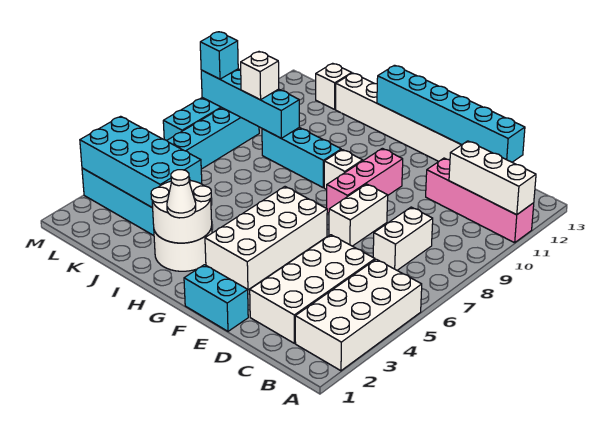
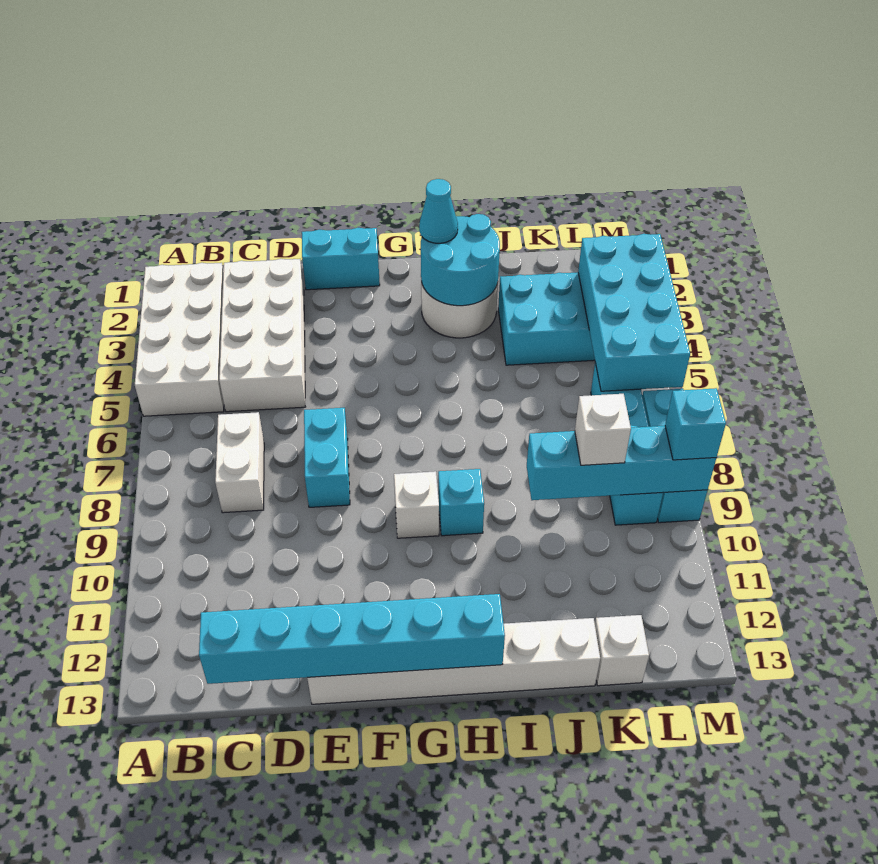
pink 1x4 brick [426,158,534,243] -> none
white 1x3 brick [449,141,536,215] -> none
white 1x2 brick [329,184,388,246] -> cyan 1x2 brick [304,408,350,507]
white 2x4 brick [205,187,327,290] -> none
pink 1x3 brick [327,148,403,213] -> none
white 2x2 round brick [151,178,212,243] -> cyan 2x2 round brick [421,214,500,306]
white 1x1 cone [167,170,196,218] -> cyan 1x1 cone [419,179,458,243]
cyan 1x3 brick [262,128,341,187] -> cyan 1x1 brick [438,469,484,536]
cyan 2x4 brick [80,116,202,208] -> cyan 2x4 brick turned to [578,234,690,391]

